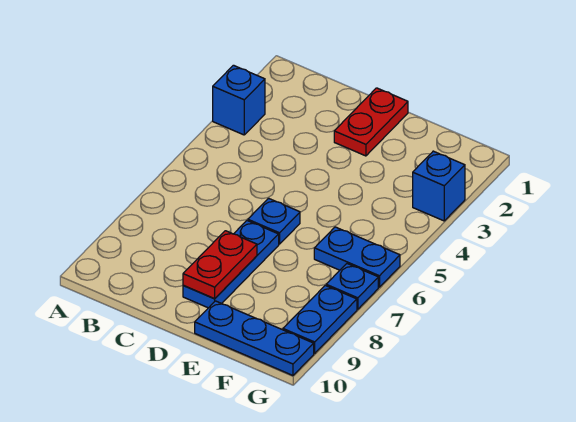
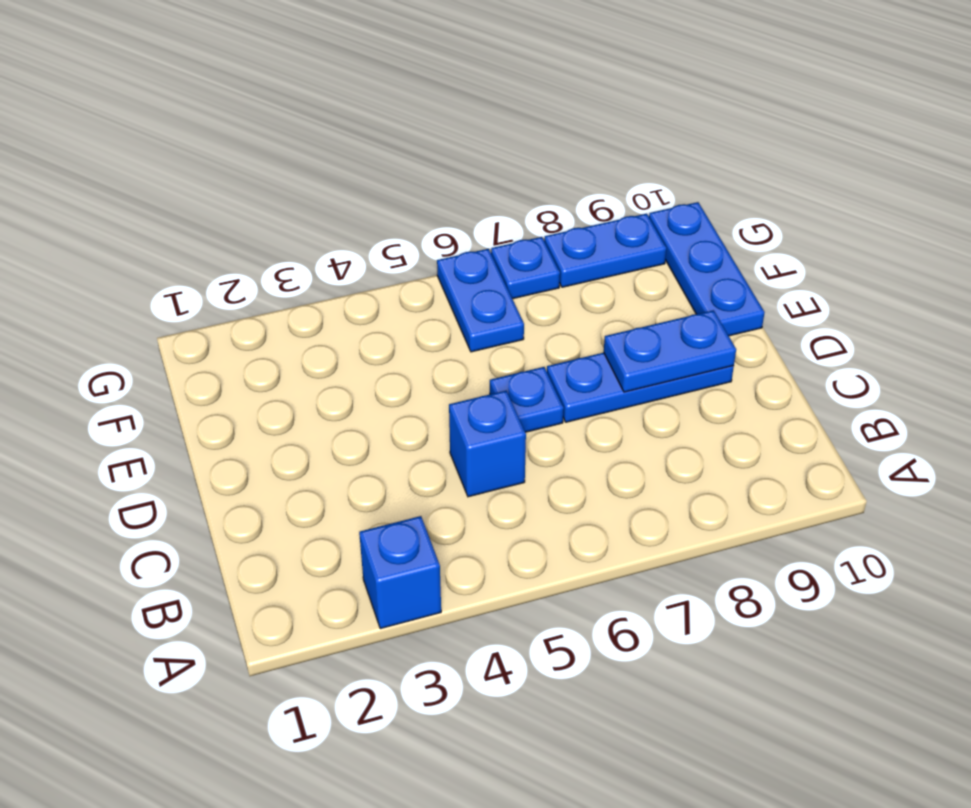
red 1x2 plate [334,88,408,156] -> none
red 1x2 plate [183,231,257,299] -> blue 1x2 plate [604,310,736,392]
blue 1x1 brick [413,151,465,221] -> blue 1x1 brick moved to [449,391,526,497]

